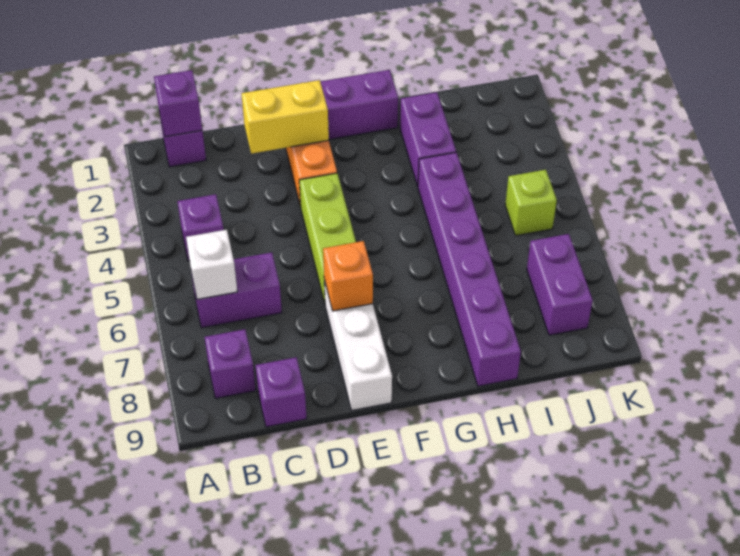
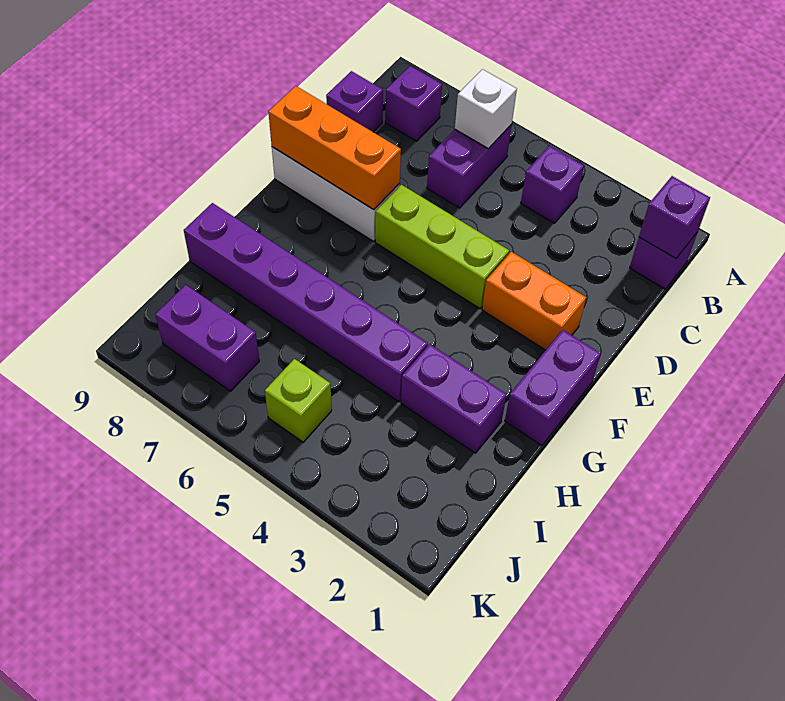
yellow 1x2 brick [241,80,329,154] -> none
orange 1x1 brick [323,241,373,311] -> orange 1x3 brick [268,86,401,210]

